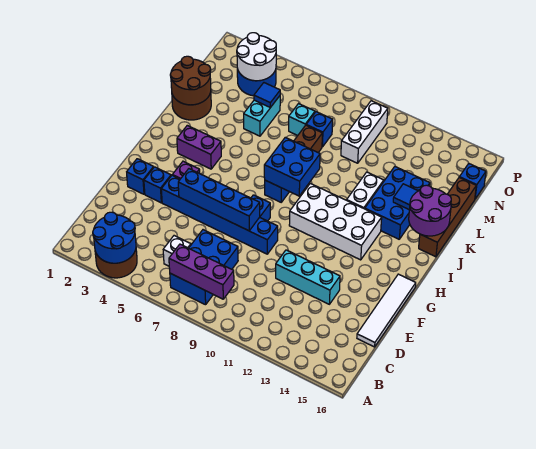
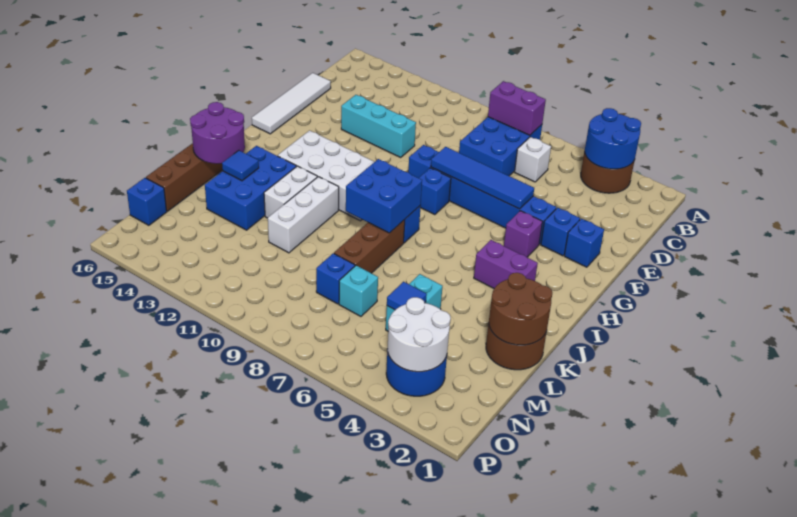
purple 1x3 brick [169,244,234,299] -> purple 1x2 brick [488,81,546,135]
blue 1x4 brick [178,169,260,231] -> blue 1x4 tile [431,147,534,209]
white 1x3 brick [341,101,388,163] -> white 1x3 brick moved to [268,177,339,253]

